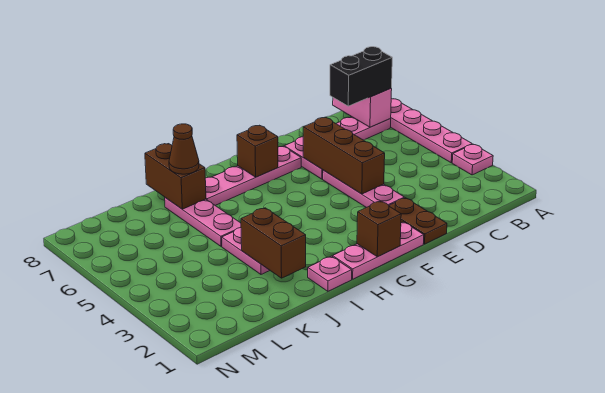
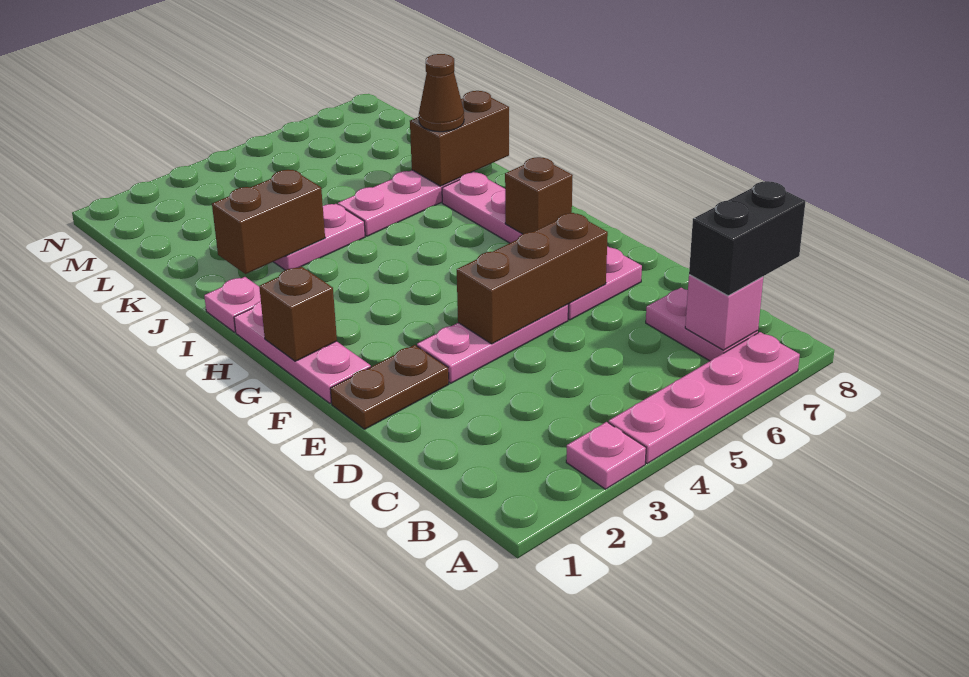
pink 1x2 brick [333,88,392,127] -> pink 1x1 brick [685,275,763,350]
black 1x2 brick [330,47,392,106] -> black 1x2 brick turned to [689,181,806,296]

